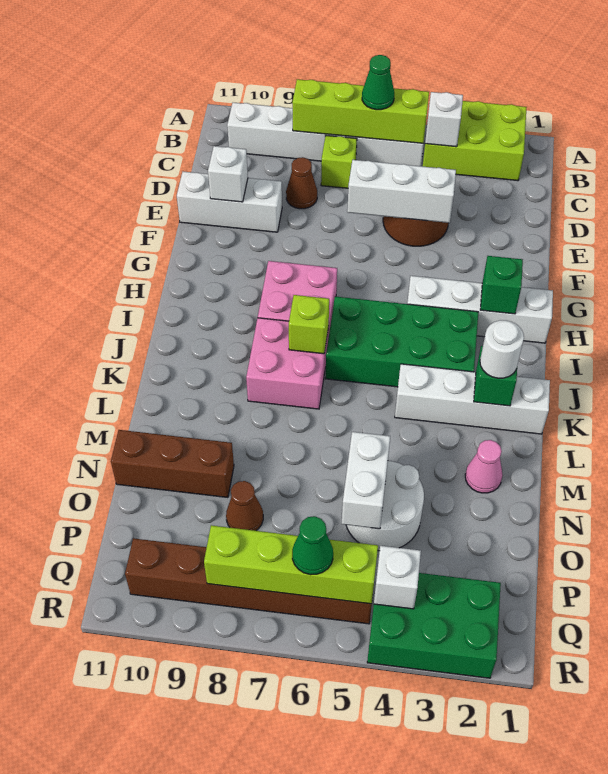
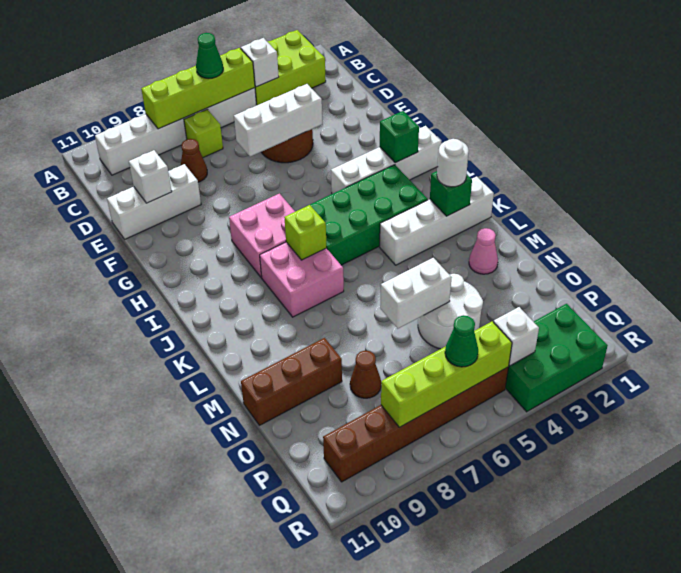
white 1x2 brick [342,432,390,529] -> white 1x2 brick turned to [380,258,452,329]

